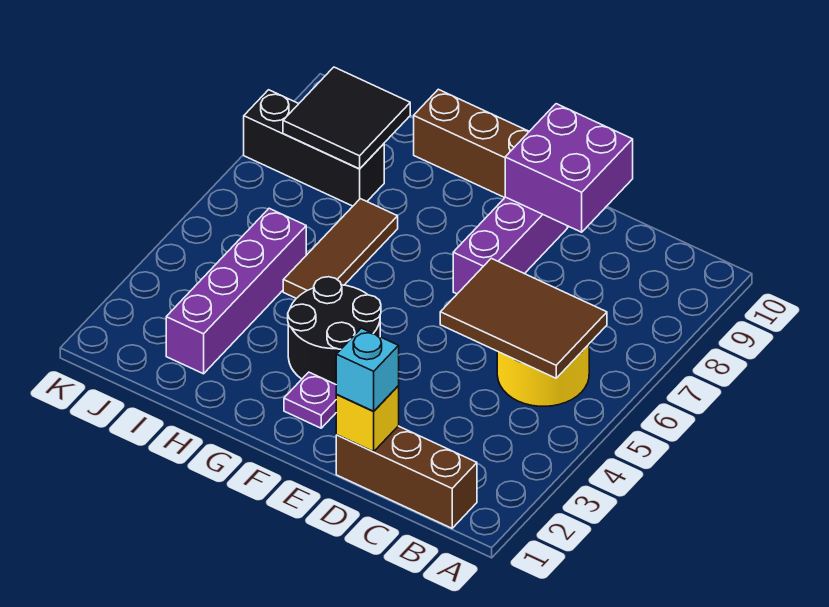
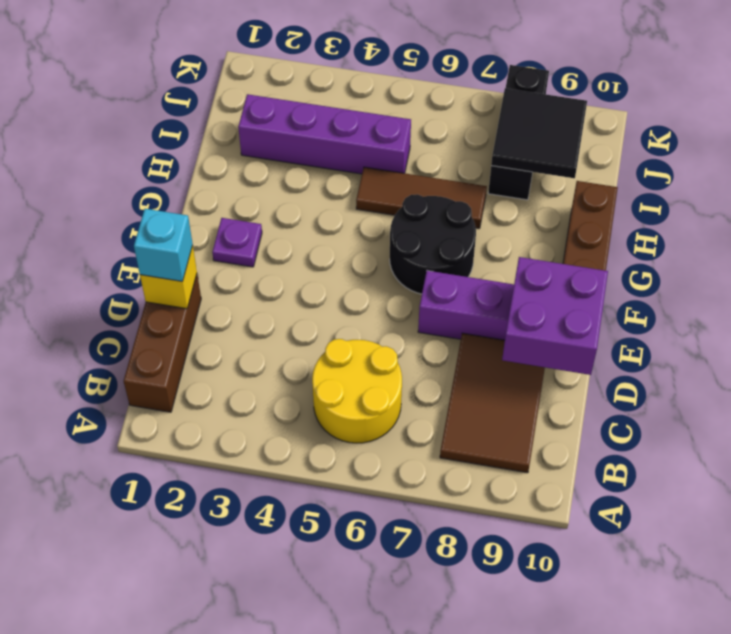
brown 2x3 tile [440,258,607,378] -> brown 2x3 tile moved to [440,333,545,473]
black 2x2 round brick [288,277,381,384] -> black 2x2 round brick moved to [390,194,476,294]

